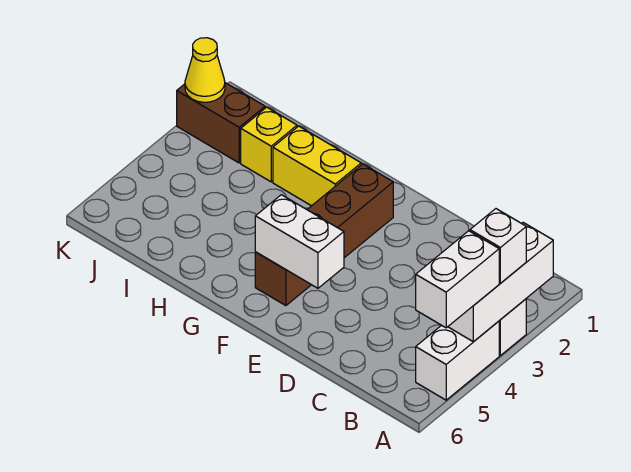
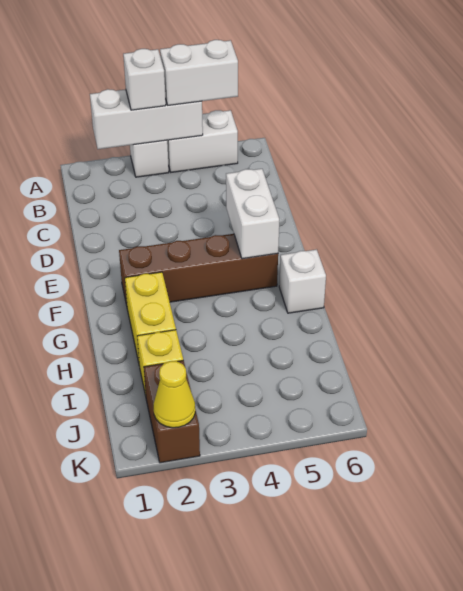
none -> white 1x1 brick [279,249,326,313]

